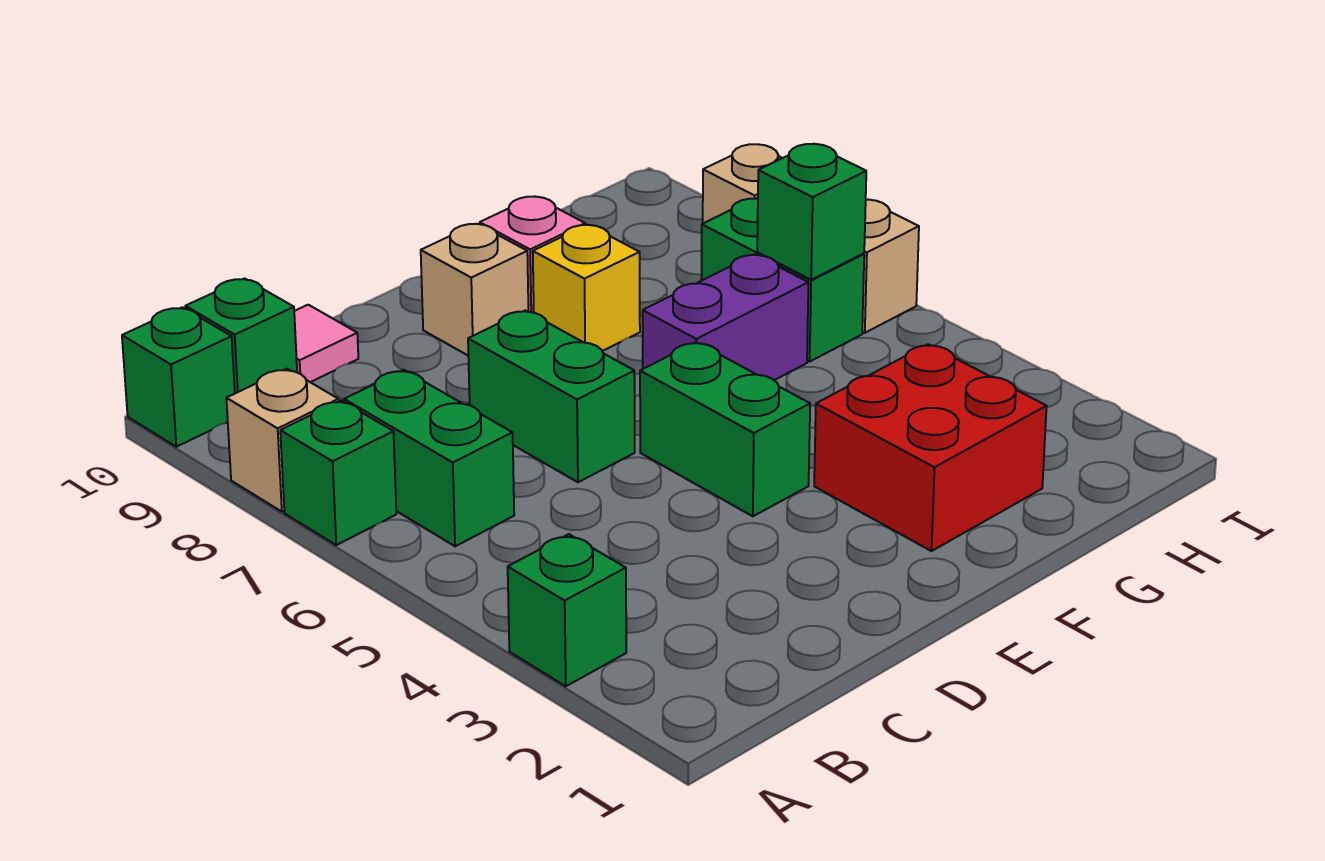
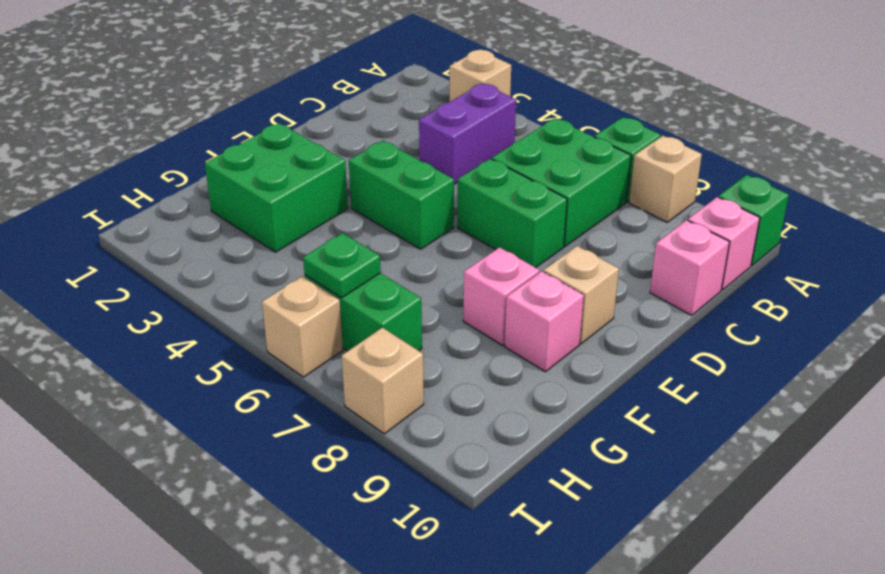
green 1x1 brick [508,534,626,686] -> tan 1x1 brick [450,50,511,102]
green 1x2 brick [344,370,514,546] -> green 2x2 brick [492,118,631,246]
green 1x1 brick [185,279,297,393] -> pink 1x1 brick [688,197,760,290]
pink 1x1 tile [294,305,358,382] -> pink 1x1 brick [650,220,729,315]
red 2x2 brick [814,344,1047,551] -> green 2x2 brick [205,123,348,252]
purple 1x2 brick [643,254,808,380] -> purple 1x2 brick moved to [419,83,516,184]
yellow 1x1 brick [533,225,640,351] -> pink 1x1 brick [463,247,540,345]
green 1x1 brick [757,144,866,280] -> green 1x1 plate [303,233,381,298]

